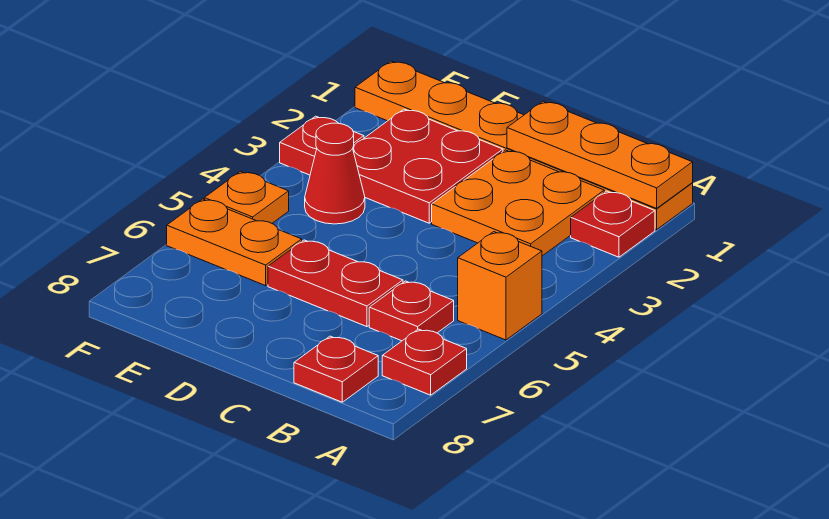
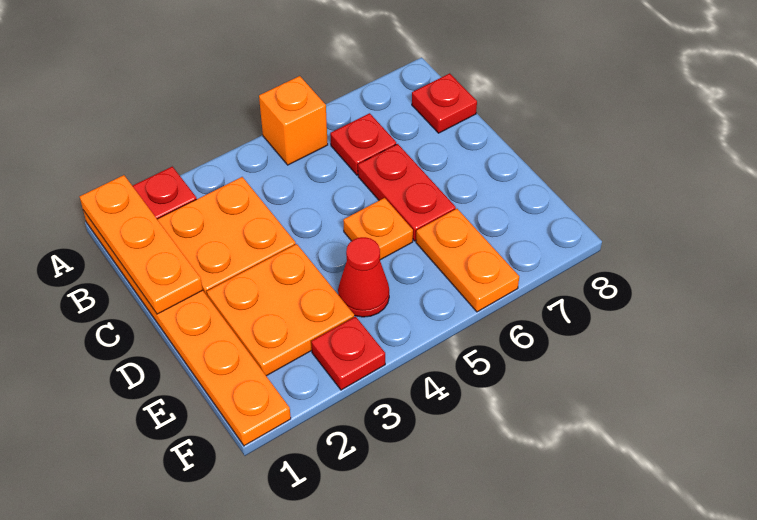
red 1x1 plate [382,329,467,395] -> none
red 2x2 plate [353,109,503,223] -> orange 2x2 plate [207,244,354,376]
orange 1x1 plate [204,171,289,223] -> orange 1x1 plate moved to [343,198,413,260]

